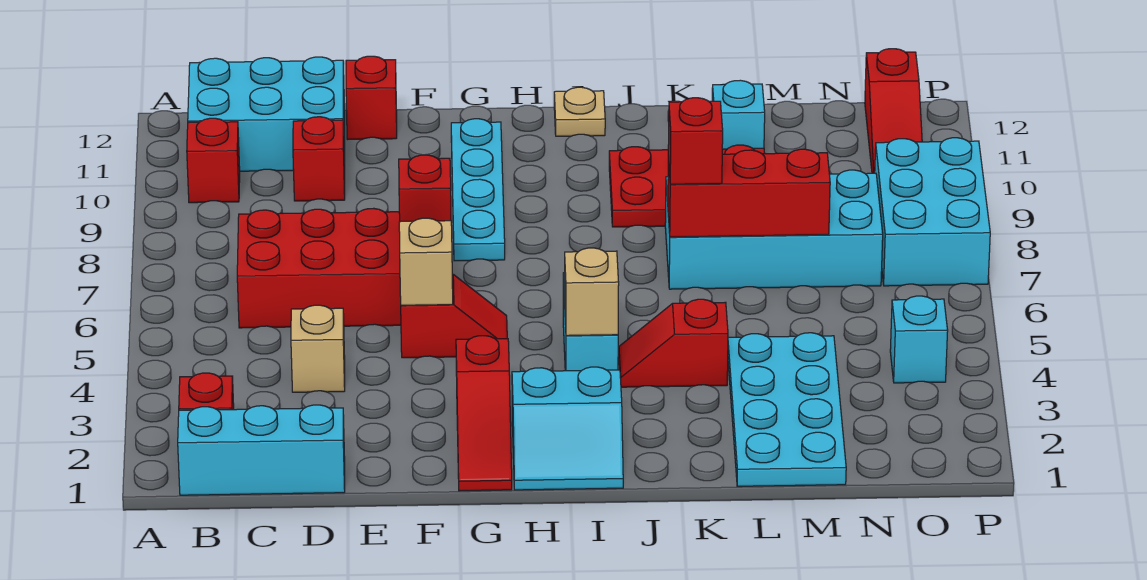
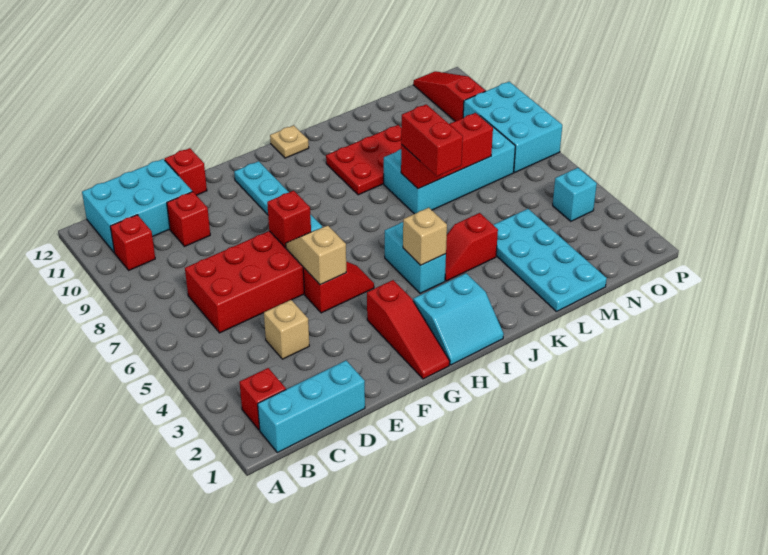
red 1x1 brick [668,98,723,184] -> red 1x2 brick [401,104,463,176]
cyan 1x1 brick [712,80,765,149] -> none
red 1x3 slope [865,49,922,173] -> red 1x3 slope turned to [413,71,485,121]

